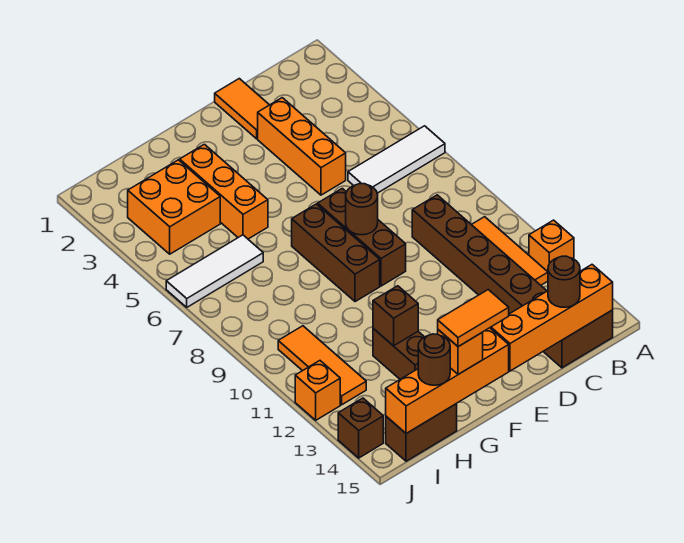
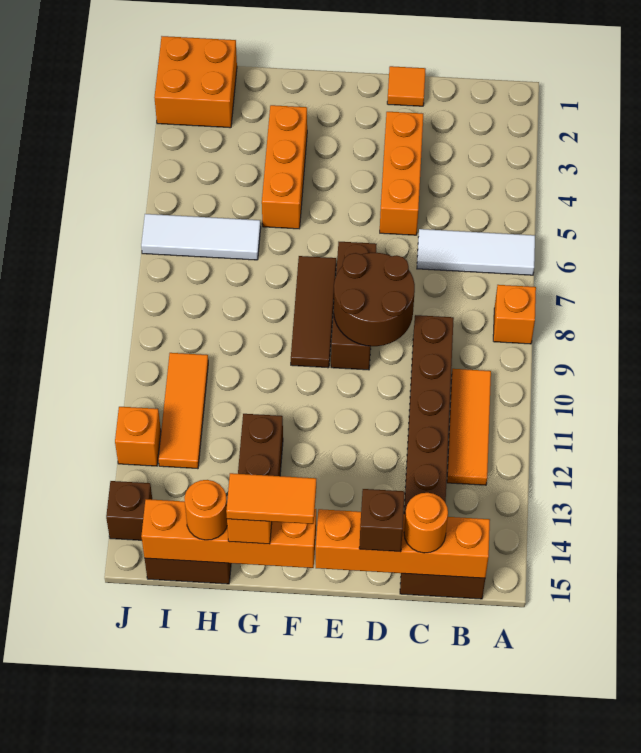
orange 1x1 brick [529,220,574,272] -> orange 1x1 brick moved to [493,285,536,344]
brown 1x1 round brick [548,256,580,307] -> orange 1x1 round brick [404,493,448,553]
orange 1x2 tile [215,79,269,139] -> orange 1x1 tile [387,66,426,106]
brown 1x1 round brick [346,184,378,235] -> brown 2x2 round brick [334,253,415,346]
brown 1x3 brick [292,204,380,302] -> brown 1x3 tile [291,256,336,368]
brown 1x1 brick [373,286,418,346] -> brown 1x1 brick moved to [359,489,405,552]
orange 2x2 brick [128,160,220,254] -> orange 2x2 brick moved to [154,36,237,128]
brown 1x1 round brick [418,334,450,385] -> orange 1x1 round brick [184,480,227,540]

